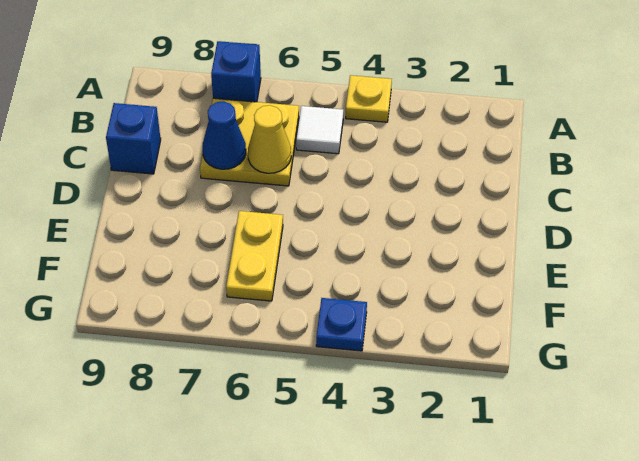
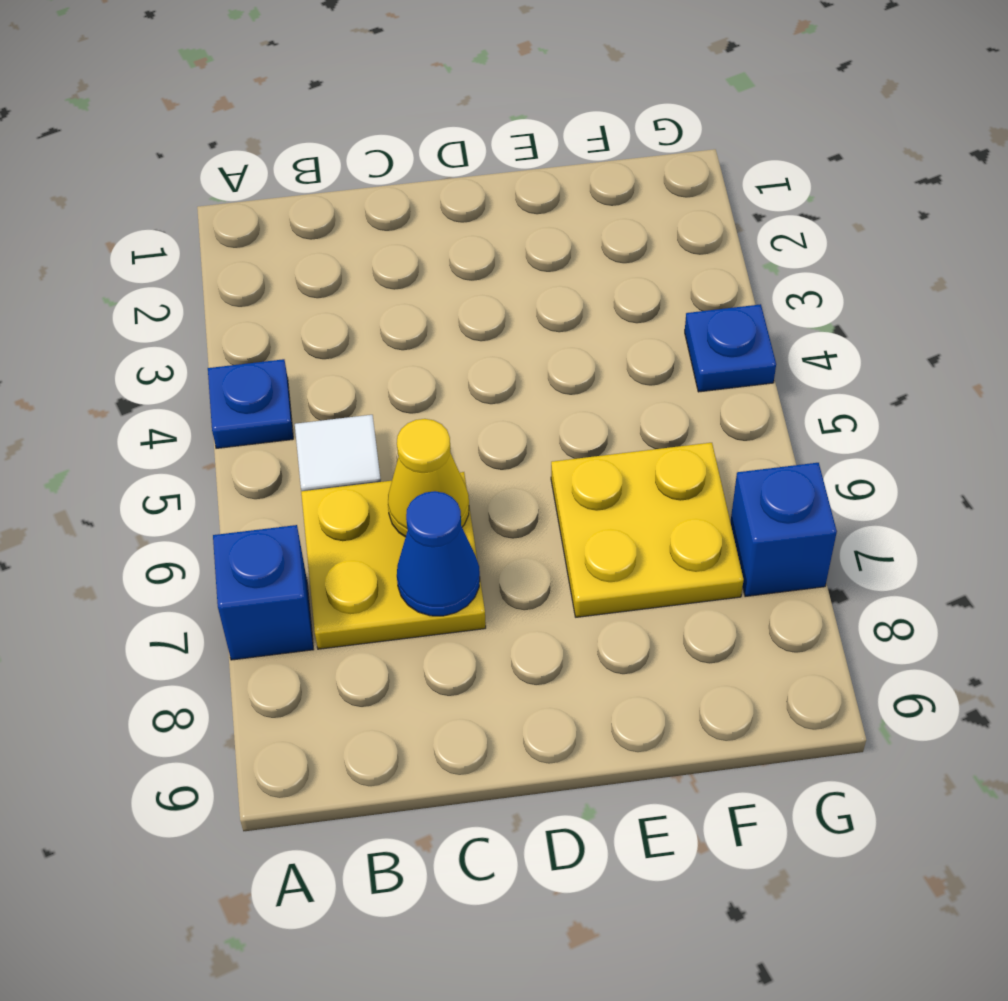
yellow 1x1 plate [346,75,392,122] -> blue 1x1 plate [208,359,293,448]
blue 1x1 brick [106,103,161,174] -> blue 1x1 brick moved to [730,463,837,597]
yellow 1x2 plate [226,211,283,301] -> yellow 2x2 plate [551,443,743,617]

